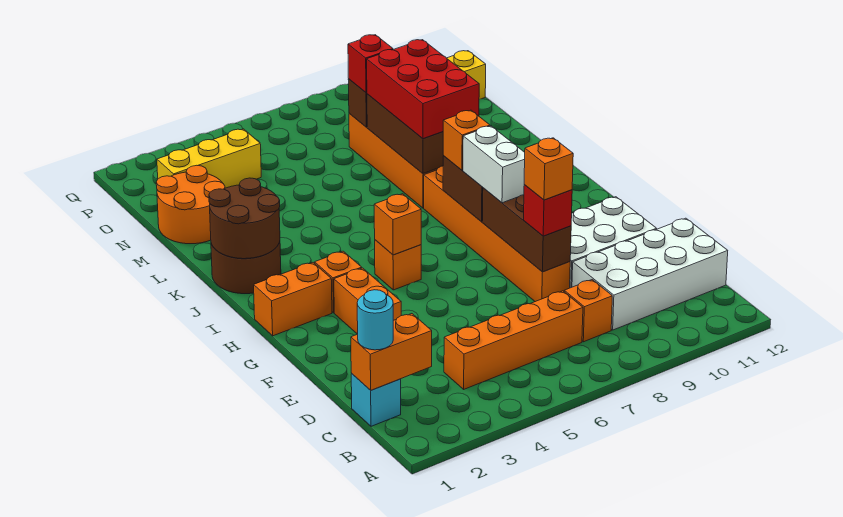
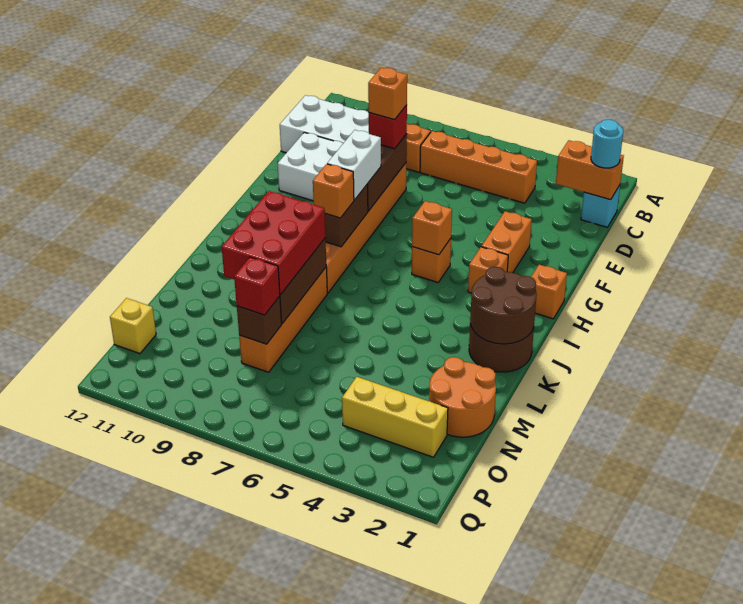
orange 1x2 brick [254,263,332,336] -> orange 1x1 brick [531,265,567,319]

